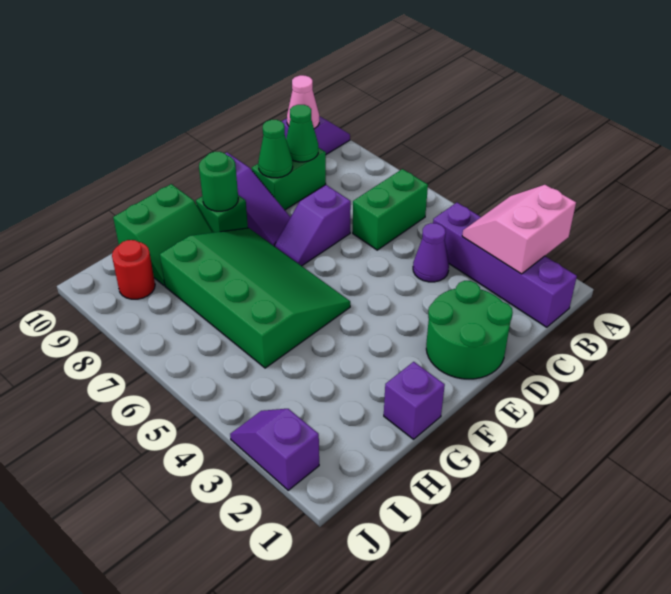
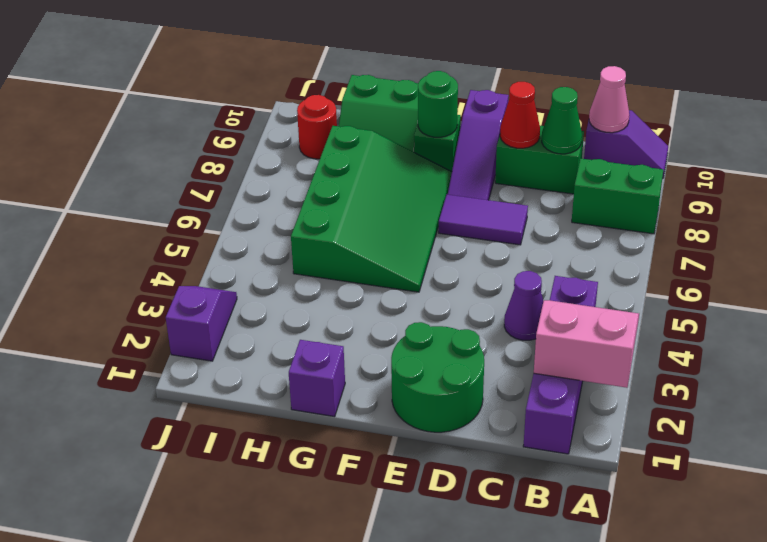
green 1x2 brick [353,169,428,250] -> green 1x2 brick moved to [572,159,663,234]
purple 1x2 slope [275,185,351,266] -> purple 1x2 tile [439,194,528,245]
green 1x1 cone [258,120,293,178] -> red 1x1 cone [500,82,540,148]

